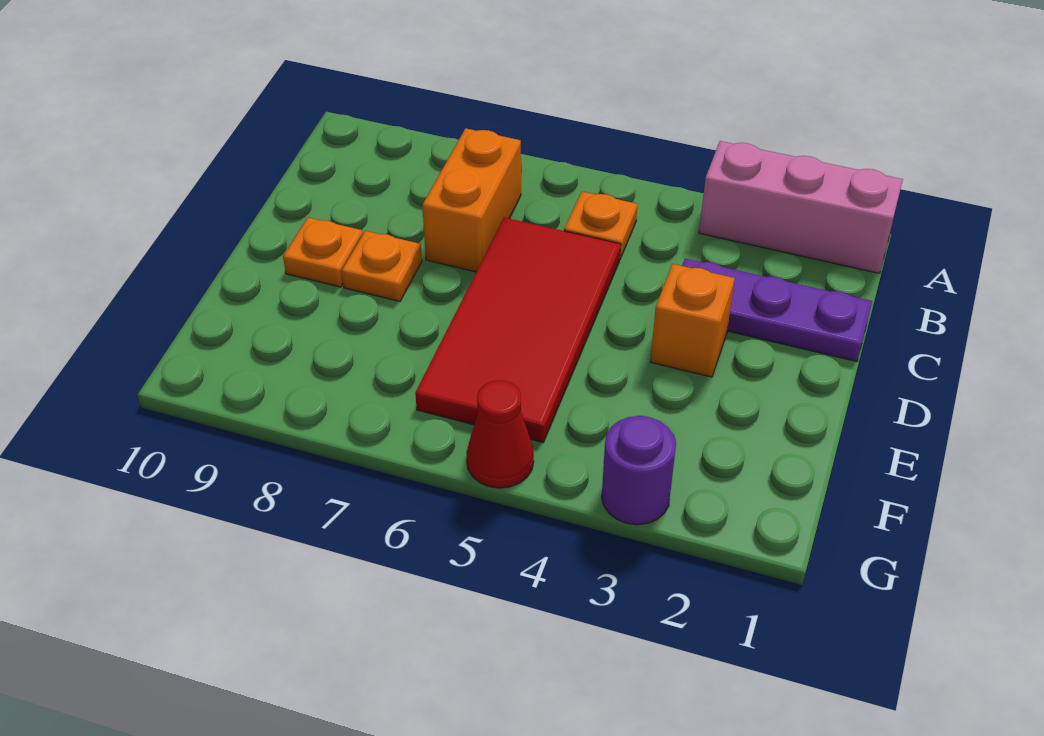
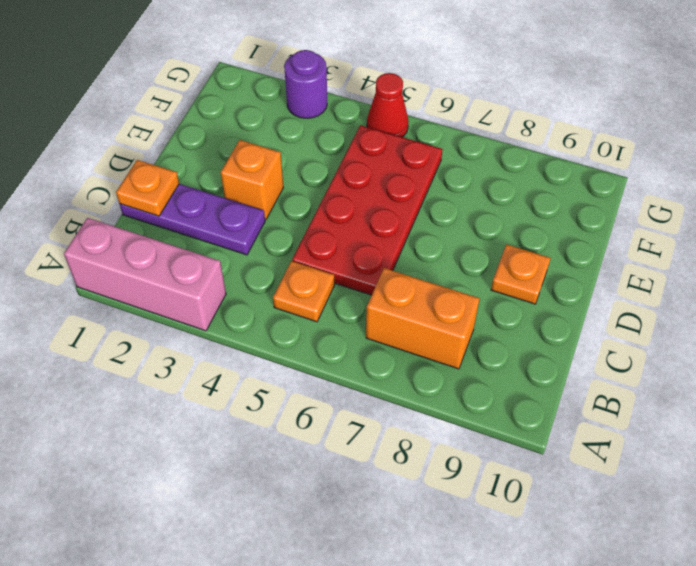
orange 1x2 brick [422,128,521,272] -> orange 1x2 brick turned to [366,268,480,369]
red 2x4 tile [415,218,621,442] -> red 2x4 plate [292,125,442,295]
orange 1x1 plate [342,231,422,301] -> orange 1x1 plate moved to [116,160,179,216]

